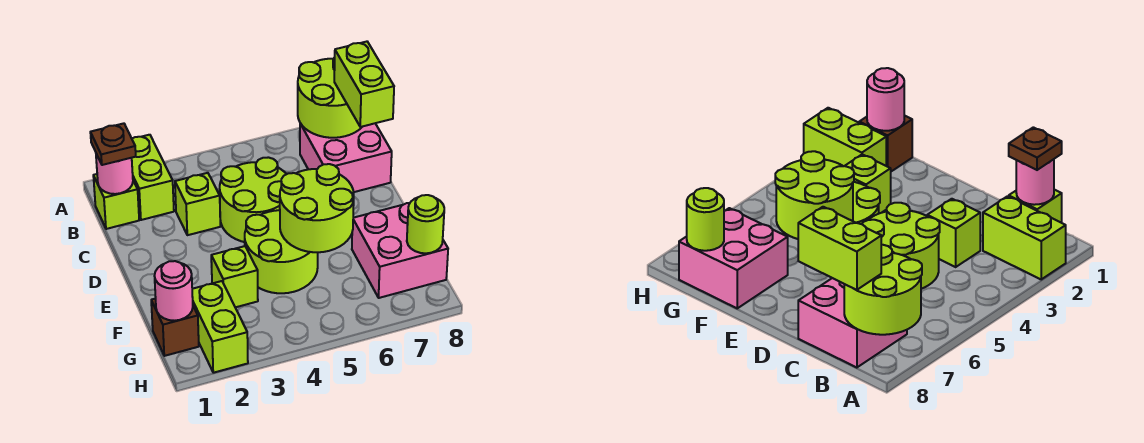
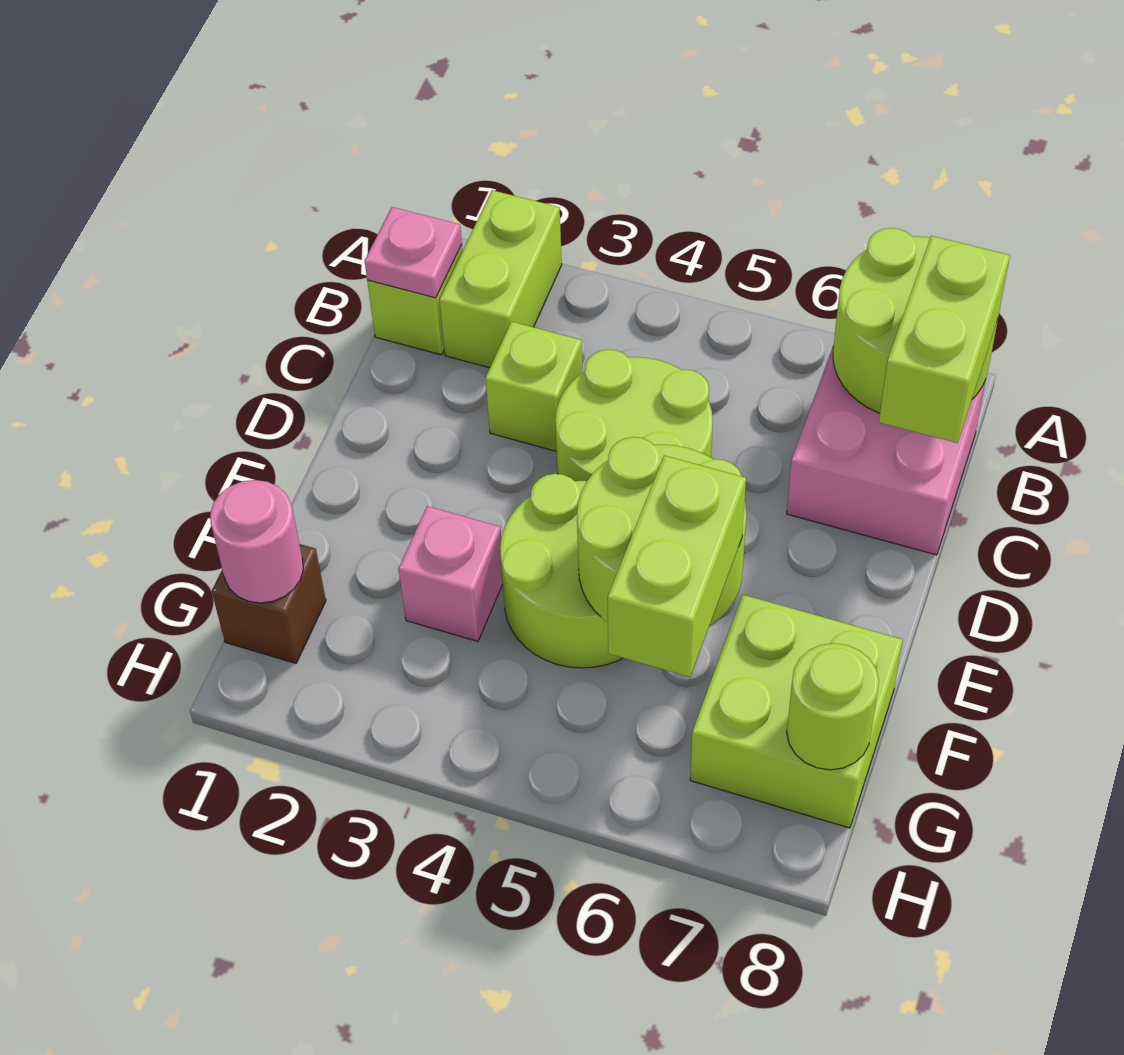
pink 1x1 round brick [96,154,133,194] -> pink 1x1 plate [365,207,462,298]
brown 1x1 plate [90,123,136,165] -> none
lime 1x1 brick [211,246,258,307] -> pink 1x1 brick [398,506,503,641]
pink 2x2 brick [352,203,448,298] -> lime 2x2 brick [690,595,903,828]
lime 1x2 brick [192,281,248,373] -> lime 1x2 brick moved to [607,456,746,677]

